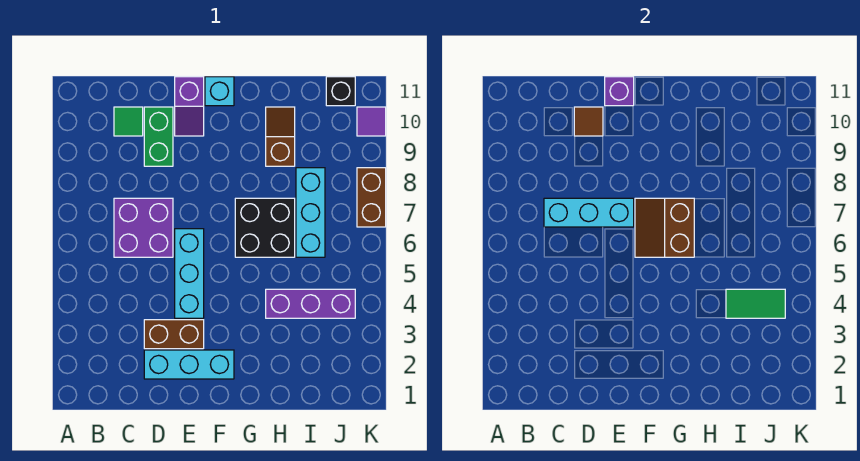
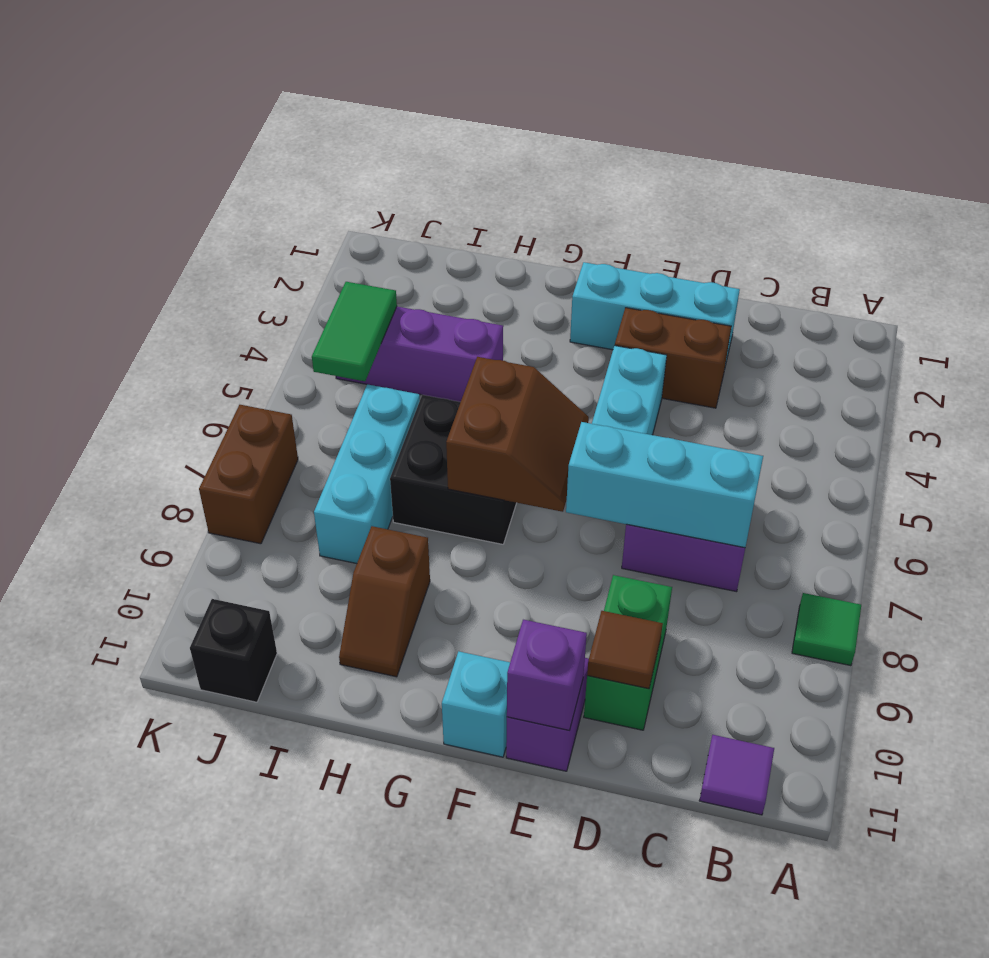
green 1x1 tile [114,107,143,136] -> green 1x1 tile moved to [792,593,861,666]
green 1x2 tile [726,289,785,318] -> green 1x2 tile turned to [312,282,397,381]
purple 1x1 tile [357,107,386,136] -> purple 1x1 tile moved to [699,735,774,815]

